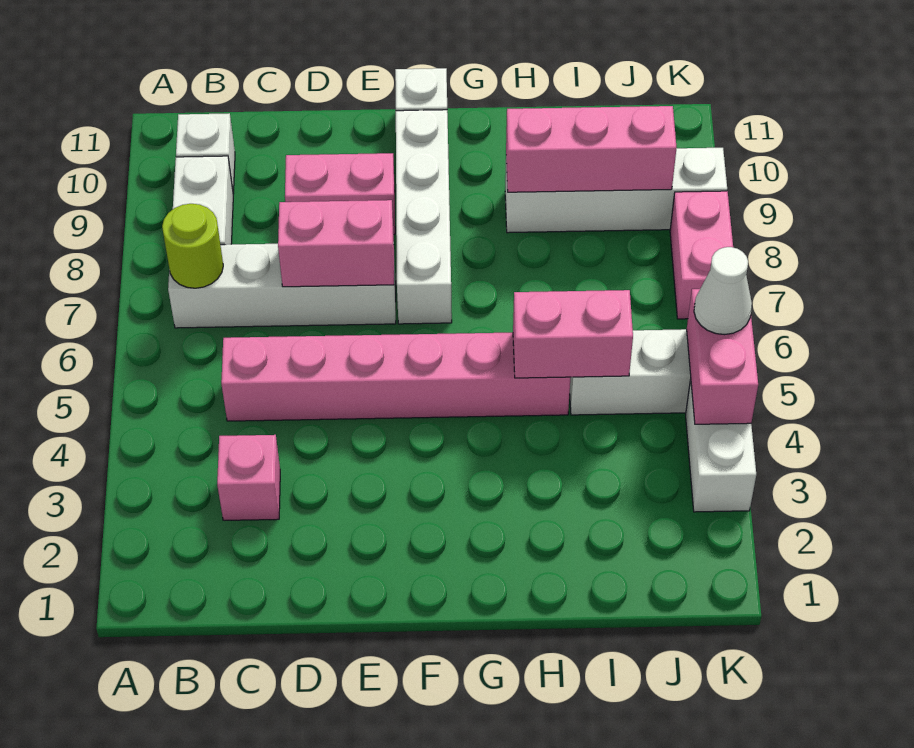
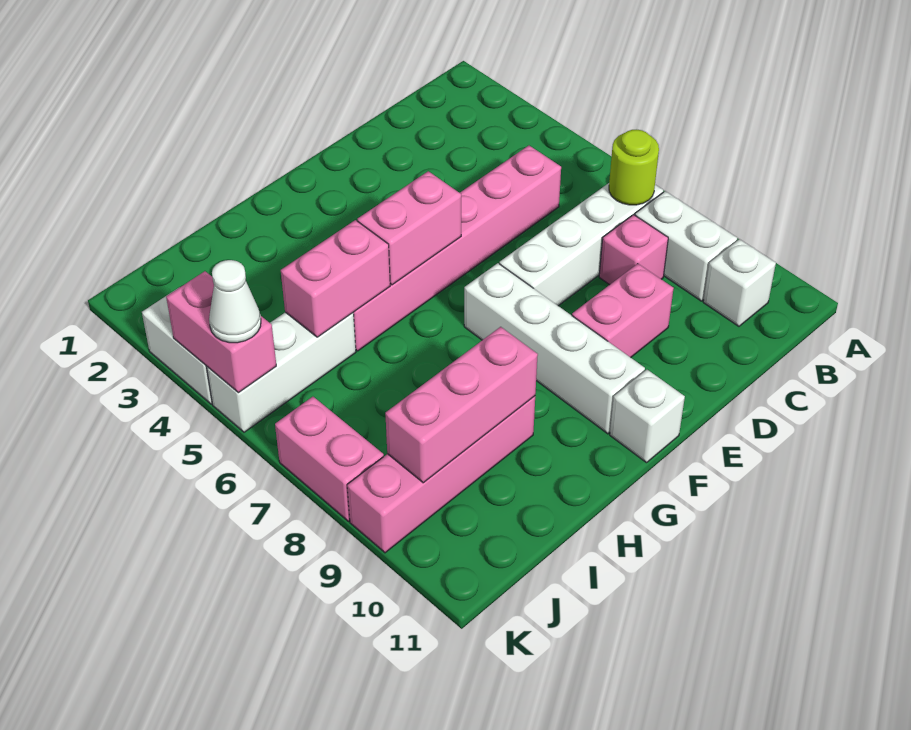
pink 1x1 brick [217,435,280,520] -> pink 1x1 brick moved to [599,215,668,285]
pink 1x2 brick [278,200,394,287] -> pink 1x2 brick moved to [357,171,461,285]
white 1x4 brick [505,148,727,233] -> pink 1x4 brick [347,396,535,553]

